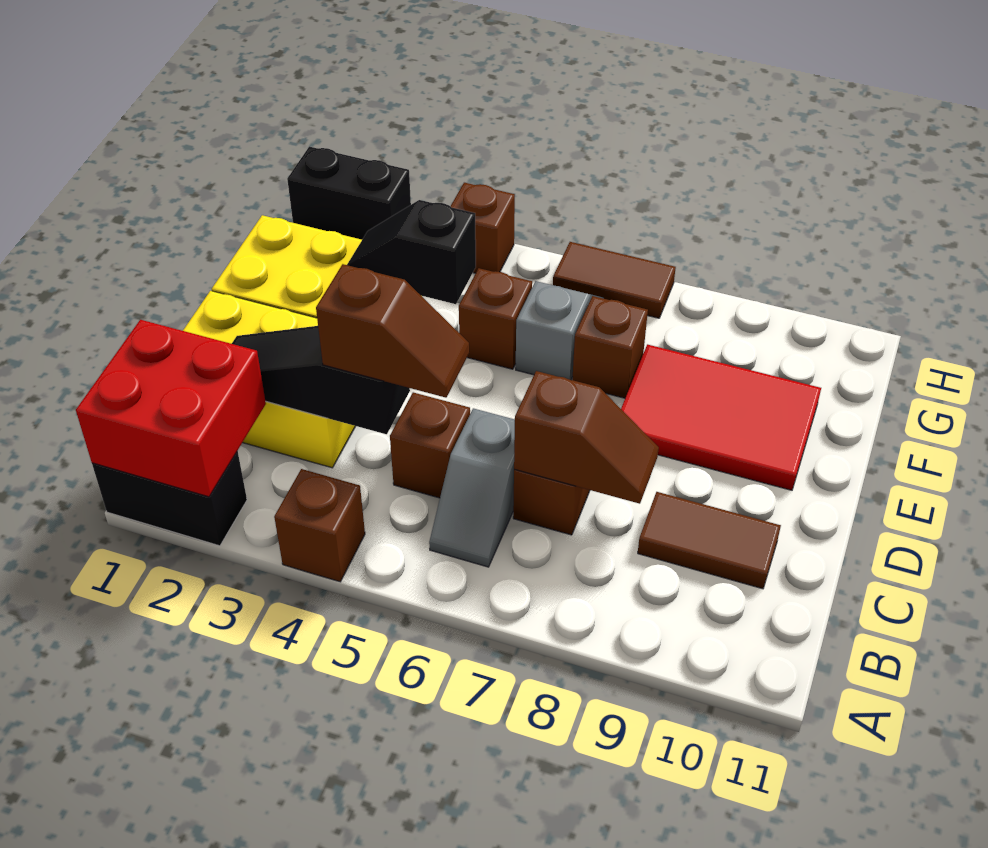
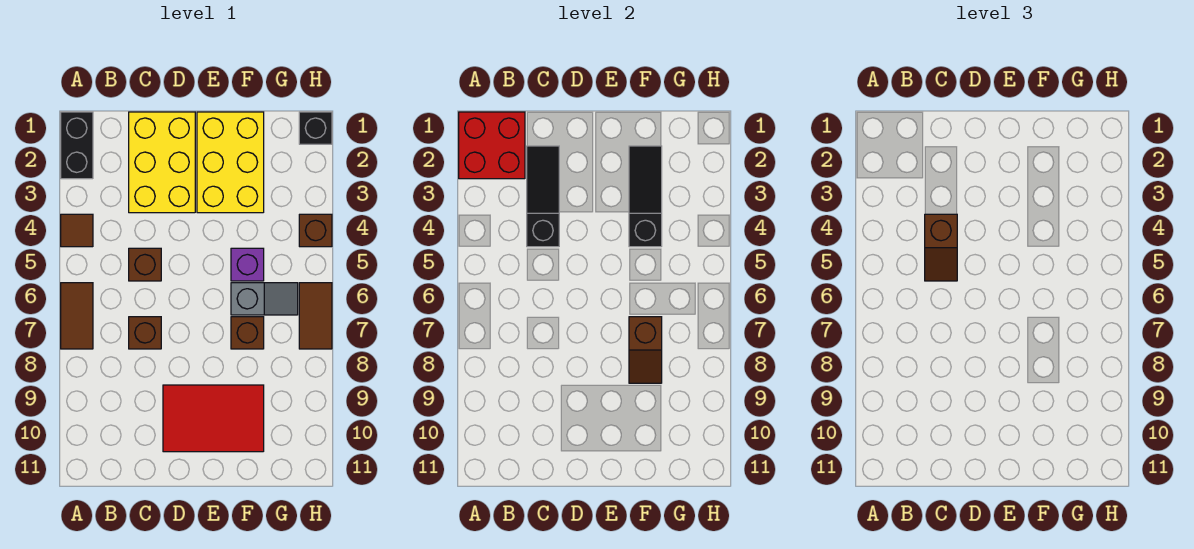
brown 1x1 brick [274,469,365,582] -> brown 1x1 tile [61,214,93,247]
grey 1x2 slope [429,408,515,567] -> none
brown 1x2 slope [514,371,659,504] -> brown 1x2 slope moved to [629,317,662,383]
brown 1x2 tile [638,492,781,589] -> brown 1x2 tile moved to [61,283,93,349]
red 2x3 tile [621,344,821,490] -> red 2x3 tile turned to [163,385,264,452]
black 1x2 slope [347,200,476,304] -> black 1x3 slope [629,146,662,247]
brown 1x1 brick [459,268,532,369] -> purple 1x1 brick [231,248,264,281]
black 1x2 brick [287,147,411,240] -> black 1x1 brick [299,112,332,144]

